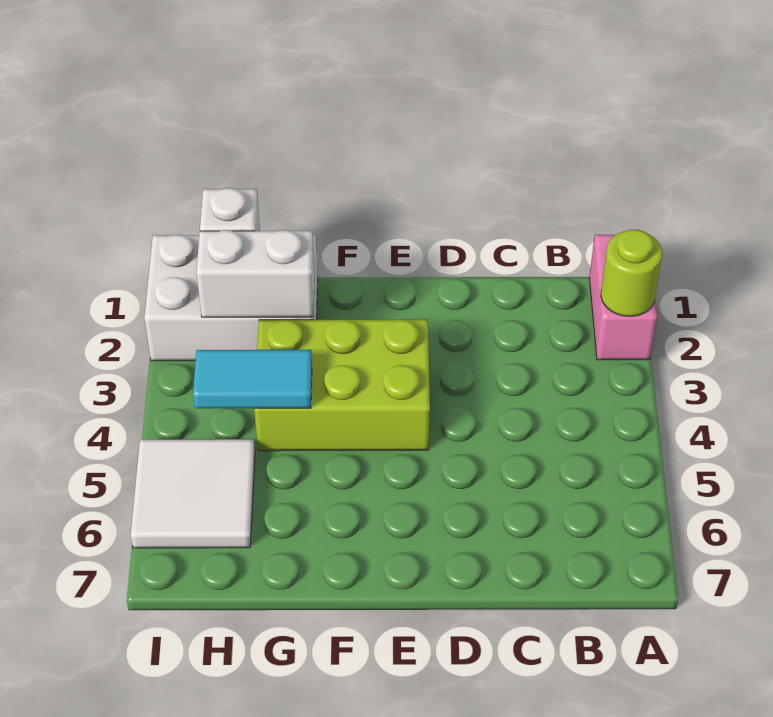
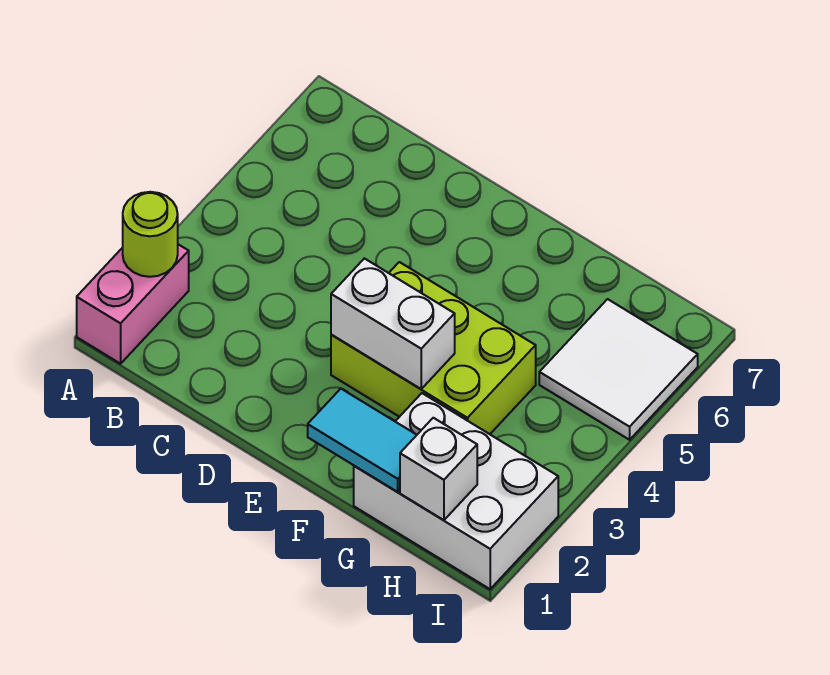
white 1x2 brick [196,230,315,317] -> white 1x2 brick moved to [331,258,455,389]
cyan 1x2 tile [193,350,312,409] -> cyan 1x2 tile moved to [308,389,416,492]

